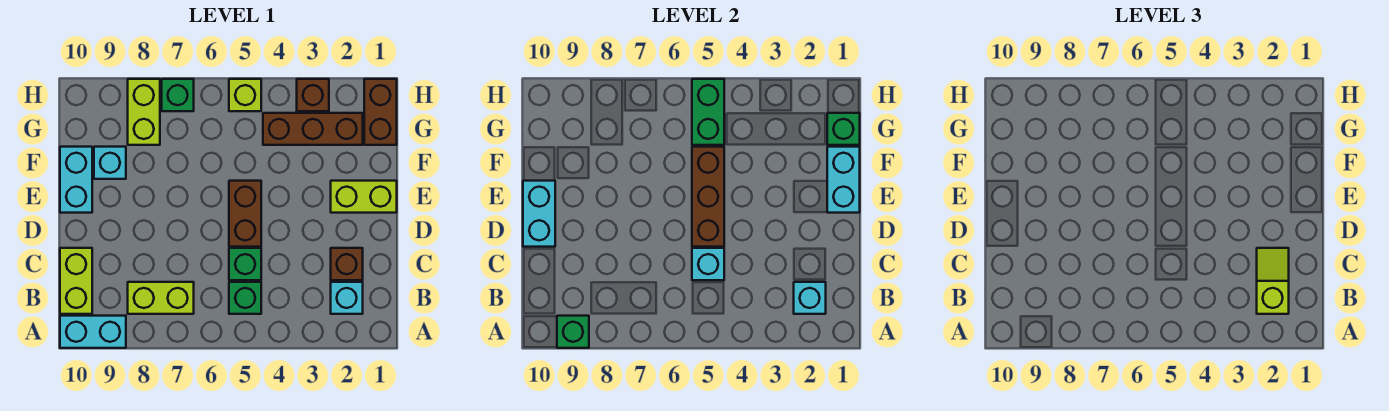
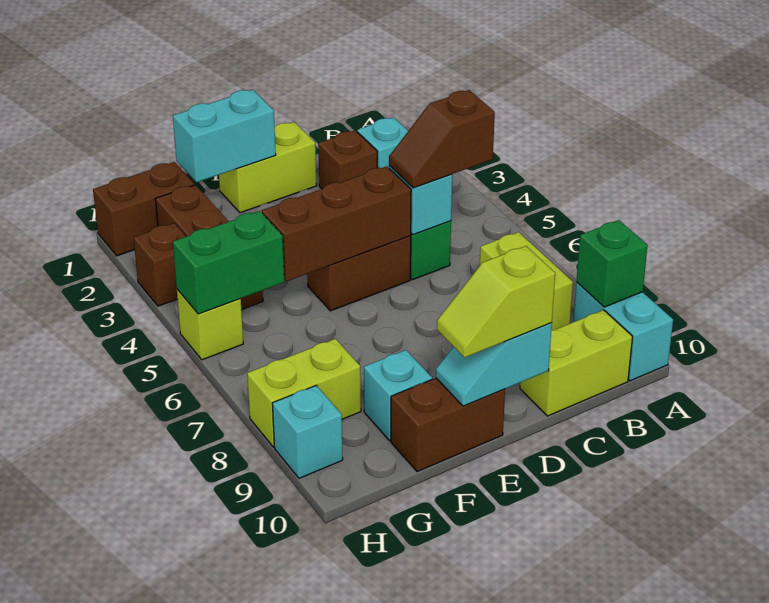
cyan 1x1 brick [794,282,826,314] -> cyan 1x1 brick moved to [272,385,343,478]
lime 1x2 slope [1257,248,1289,314] -> lime 1x2 slope moved to [437,246,555,357]
green 1x1 brick [229,282,261,314] -> none
none -> brown 1x2 slope [389,90,495,188]
cyan 1x2 brick [523,181,555,247] -> cyan 1x2 slope [436,323,552,406]
lime 1x2 brick [331,181,397,213] -> lime 1x2 brick turned to [219,122,317,213]
cyan 1x2 brick [60,147,92,213] -> brown 1x2 brick [391,378,505,472]
green 1x1 brick [827,113,860,145] -> none
green 1x1 brick [162,79,194,111] -> none

